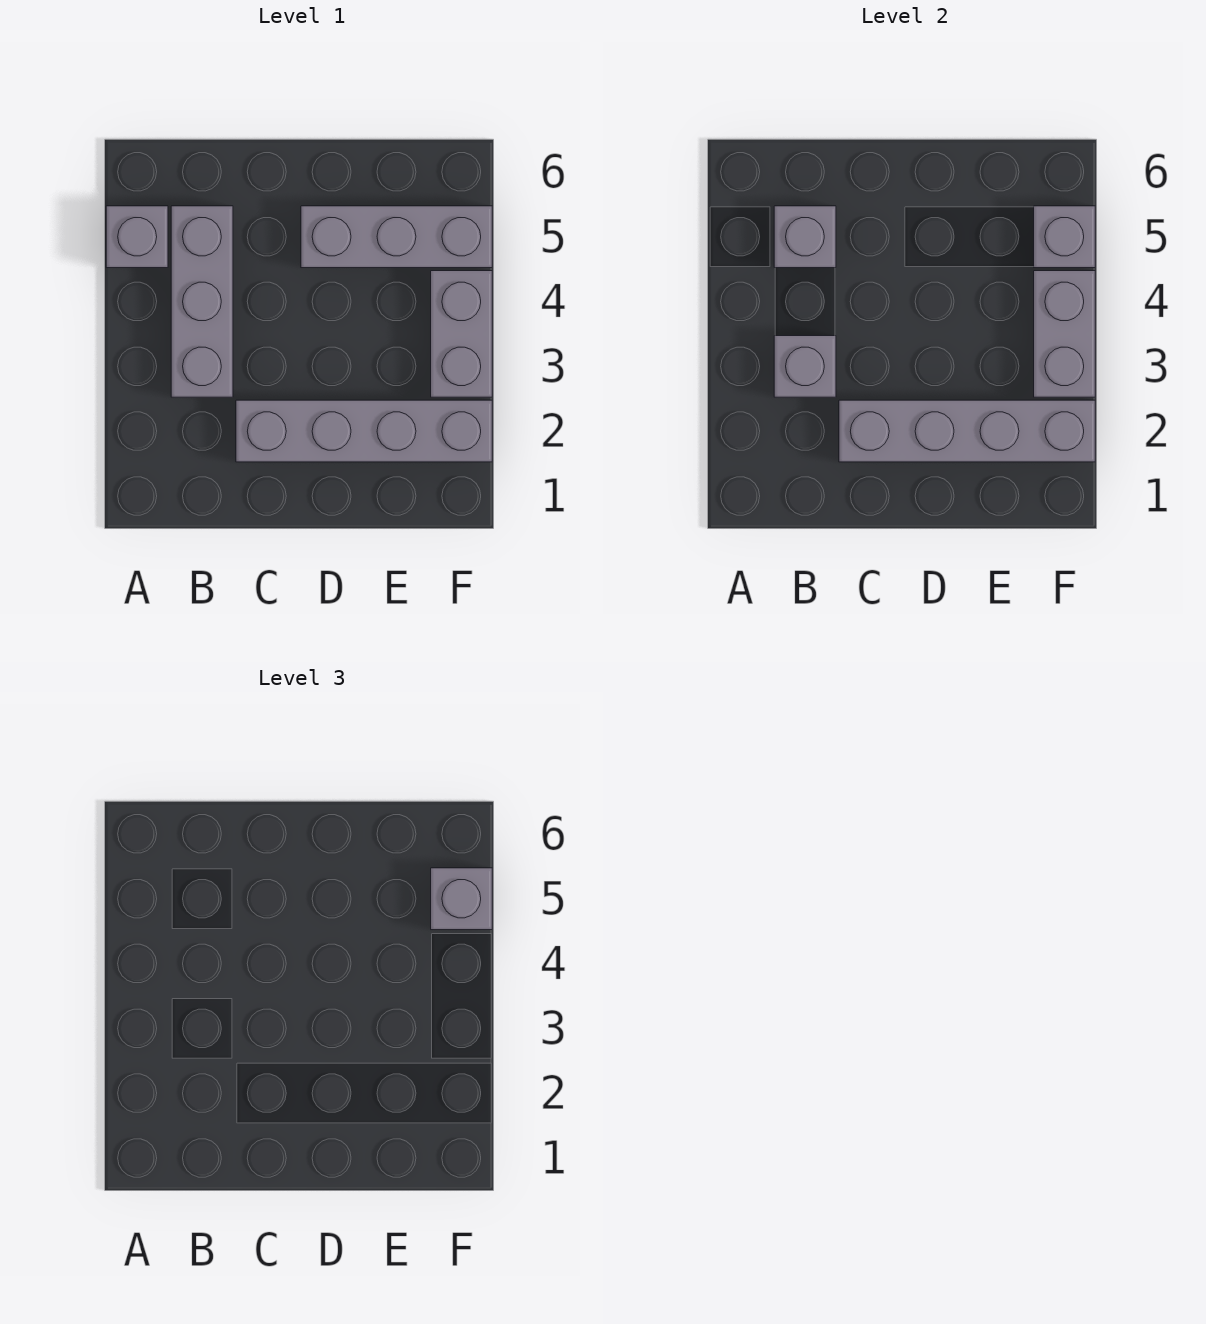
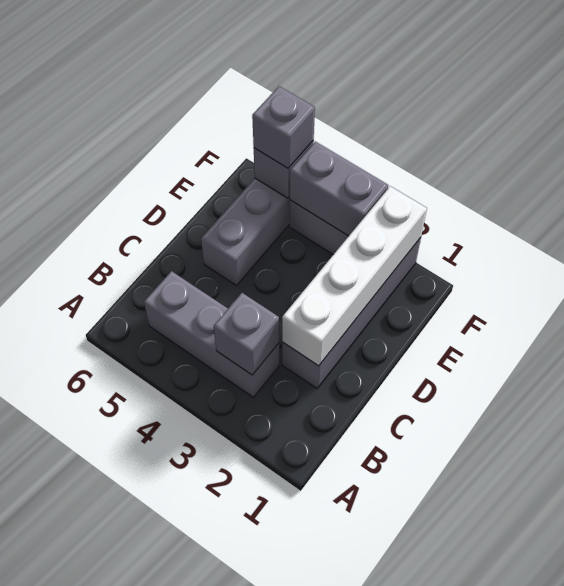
grey 1x1 brick [106,206,168,268] -> none
grey 1x1 brick [774,206,836,268] -> none
grey 1x4 brick [839,400,1095,462] -> white 1x4 brick [282,186,427,366]

